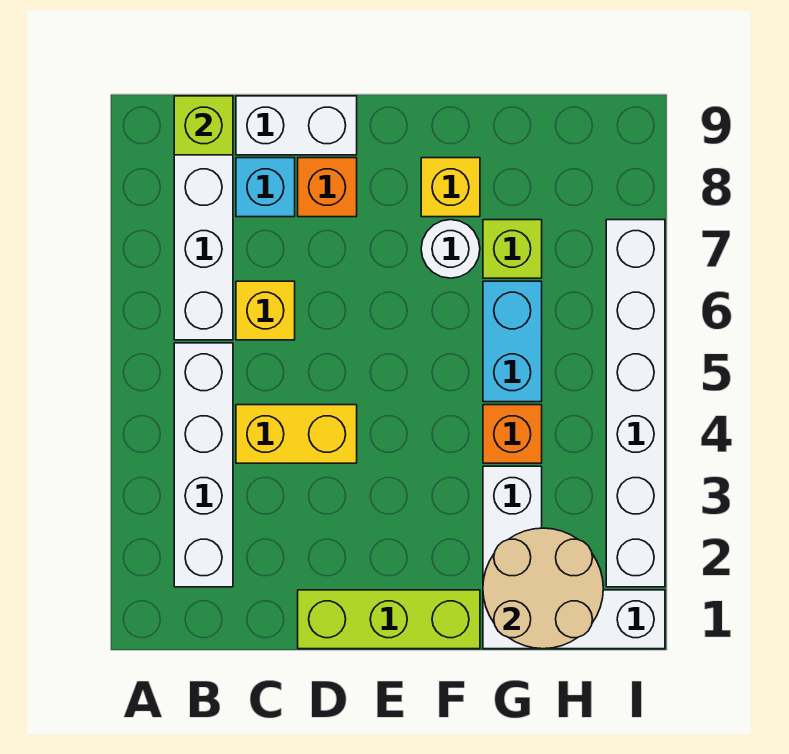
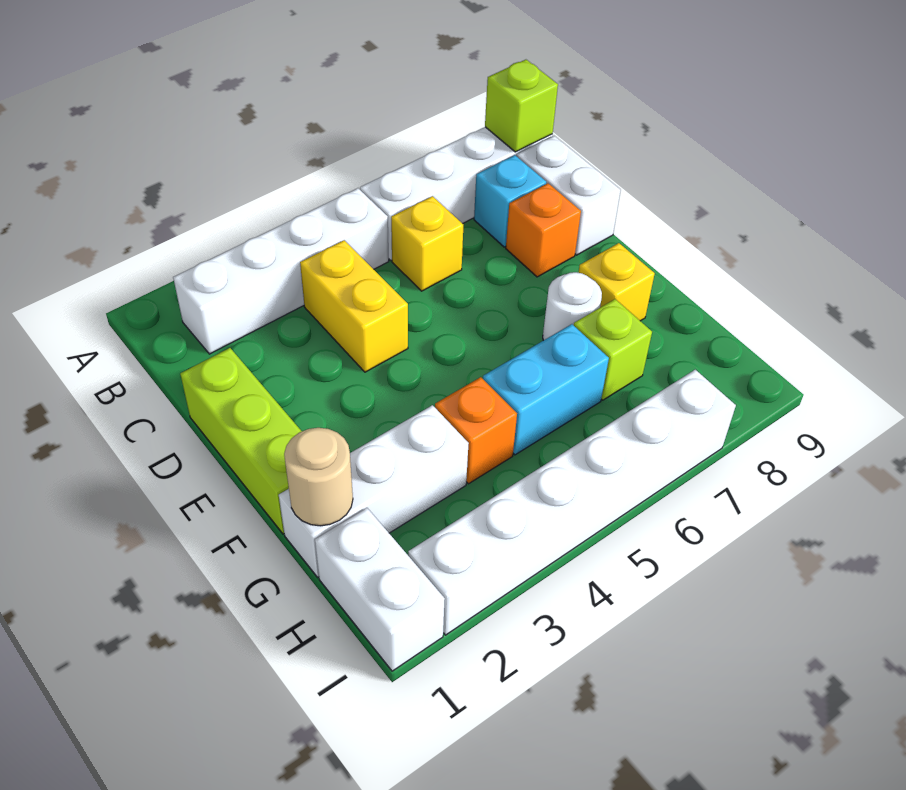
tan 2x2 round brick [483,528,603,649] -> tan 1x1 round brick [284,428,353,526]

